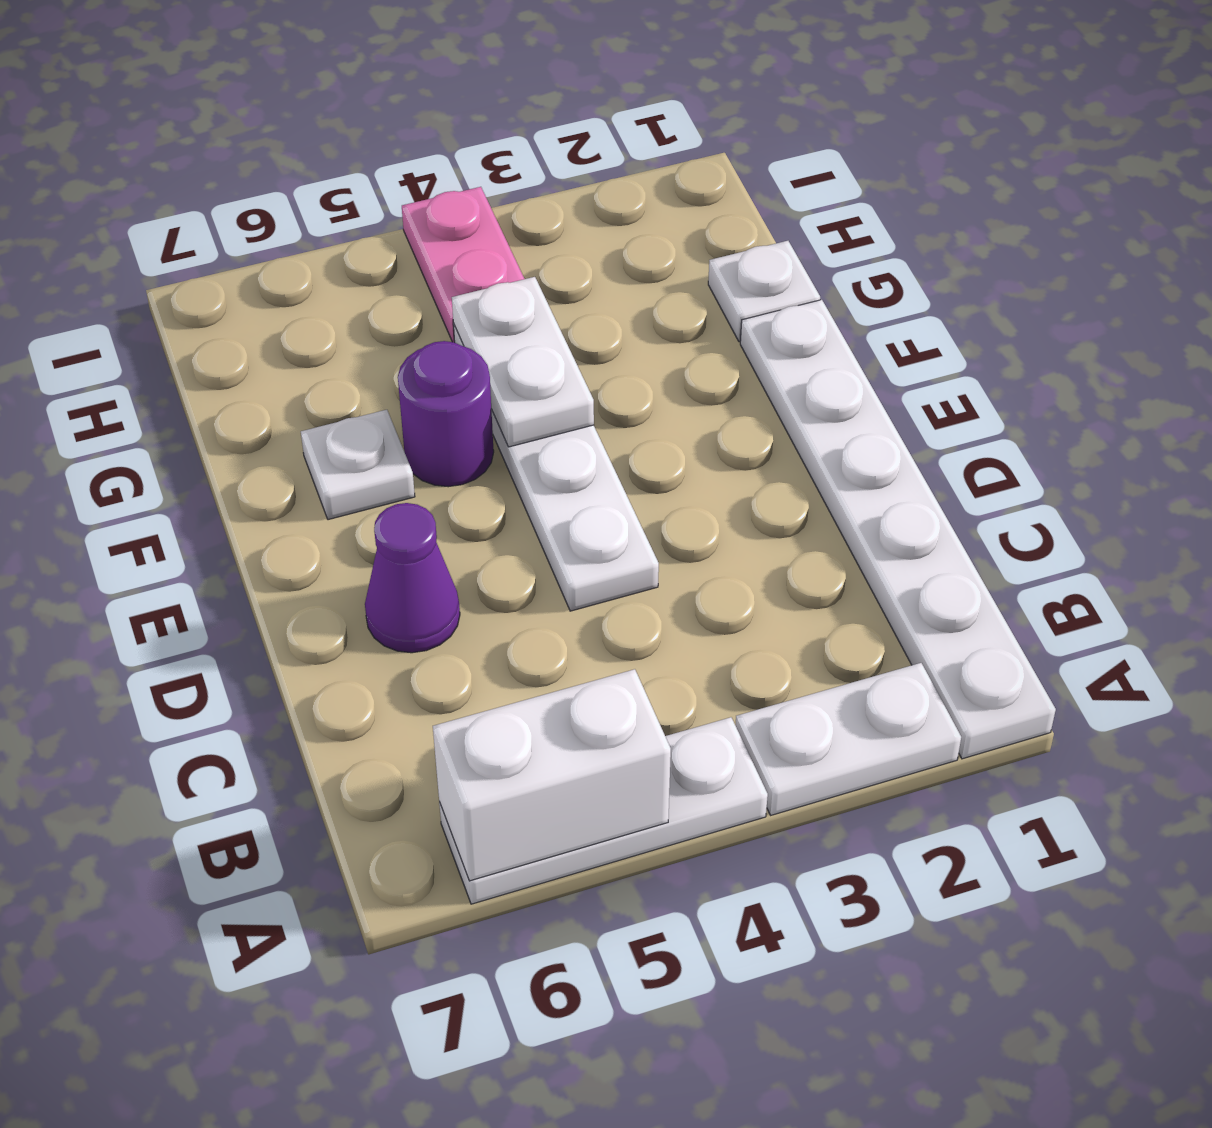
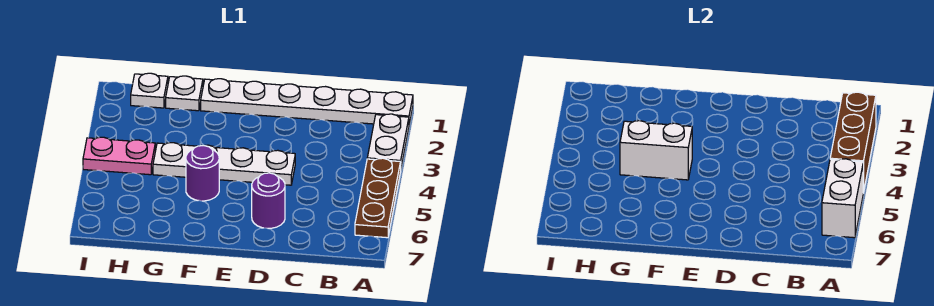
none -> brown 1x3 brick [830,92,876,193]
white 1x3 plate [439,717,768,904] -> brown 1x3 plate [355,158,401,238]
purple 1x1 cone [365,503,460,653] -> purple 1x1 round brick [252,173,285,228]
white 1x2 plate [452,277,594,447] -> white 1x2 brick [620,121,692,180]
white 1x1 plate [301,410,415,520] -> white 1x1 plate moved to [131,73,168,108]

